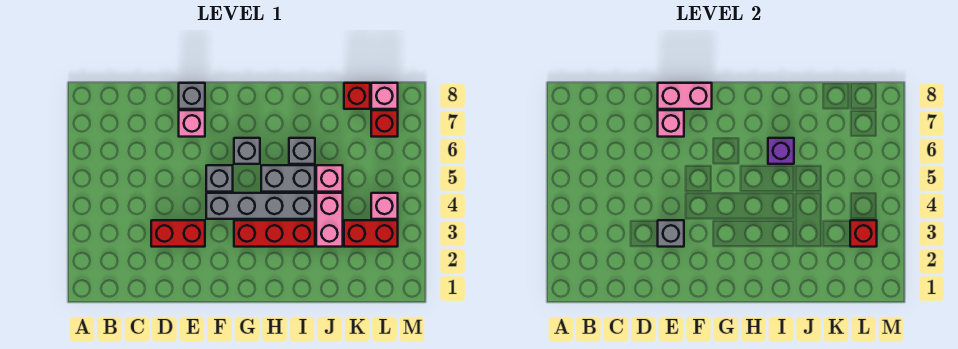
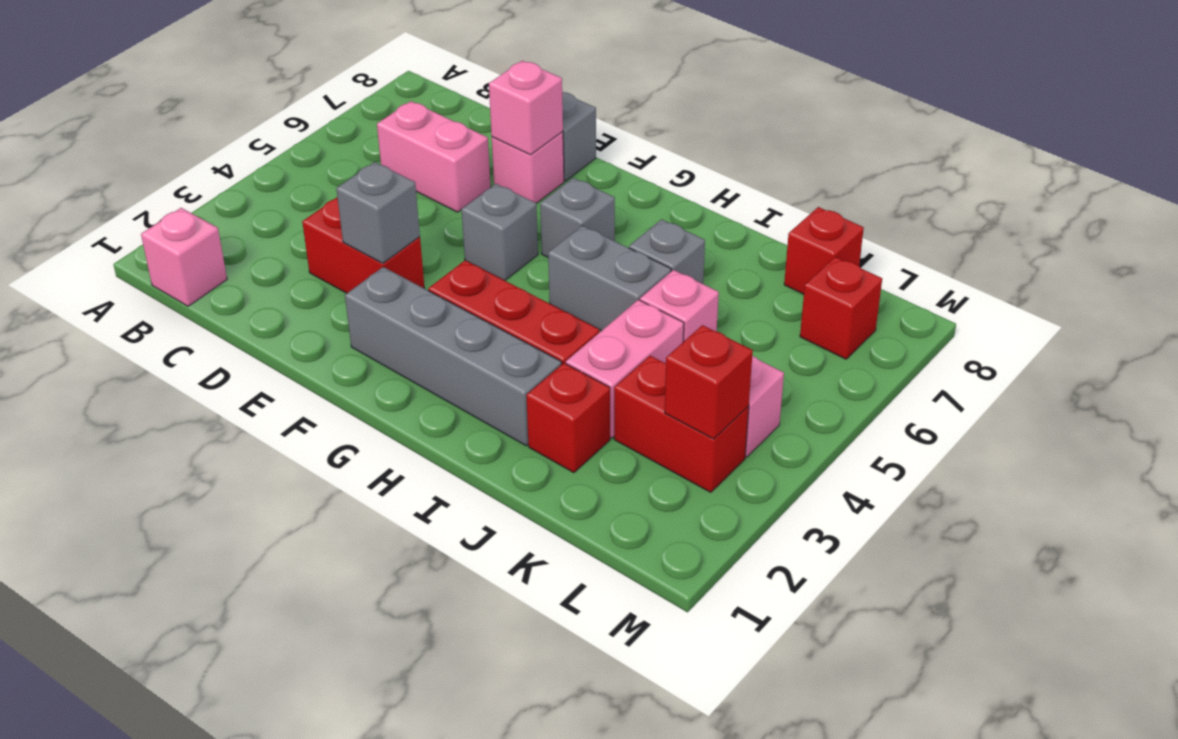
pink 1x2 brick [658,83,712,109] -> pink 1x2 brick moved to [377,101,491,212]
grey 1x4 brick [206,193,315,219] -> grey 1x4 brick moved to [345,267,562,446]
purple 1x1 brick [768,138,794,164] -> none
none -> red 1x1 brick [526,363,610,473]
pink 1x1 brick [371,83,398,109] -> pink 1x1 brick moved to [141,208,227,306]

